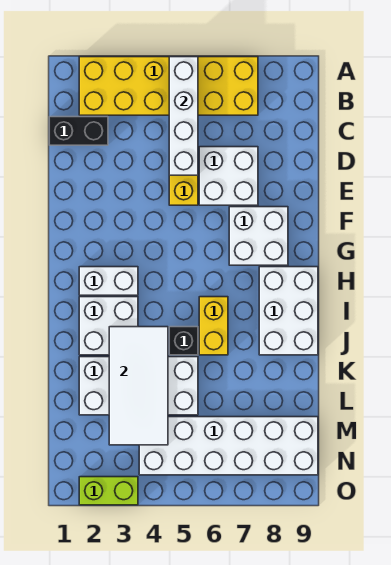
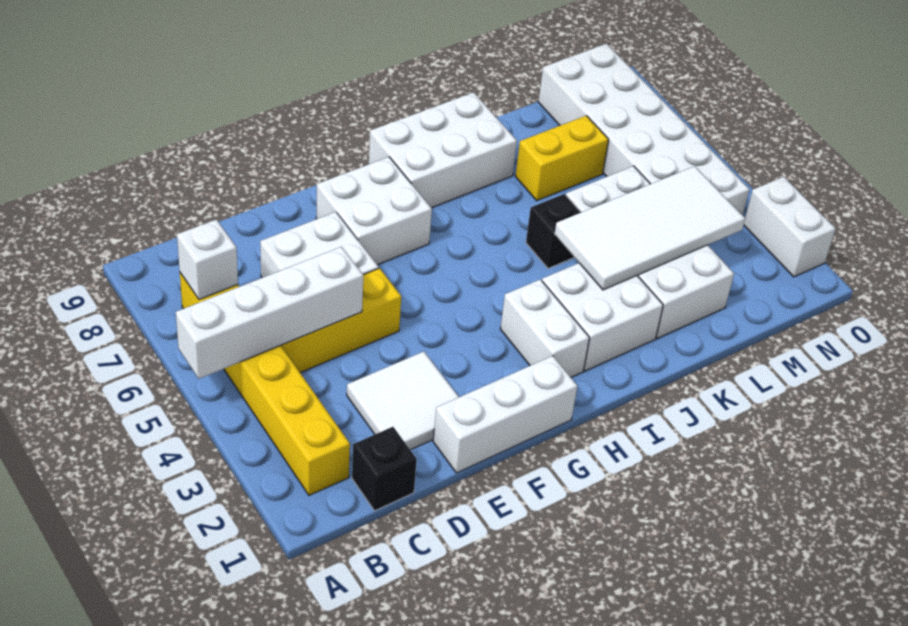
yellow 2x6 brick [79,57,258,115] -> yellow 1x6 brick [180,273,350,495]
none -> white 1x1 brick [177,219,238,299]
black 1x2 brick [49,117,108,145] -> black 1x1 brick [352,427,417,511]
none -> white 2x2 tile [347,351,459,450]
none -> white 1x3 brick [433,356,577,473]
yellow 1x2 brick [199,297,228,355] -> yellow 1x2 brick moved to [515,116,609,201]
lime 1x2 brick [79,477,138,505] -> white 1x2 brick [744,177,836,277]

